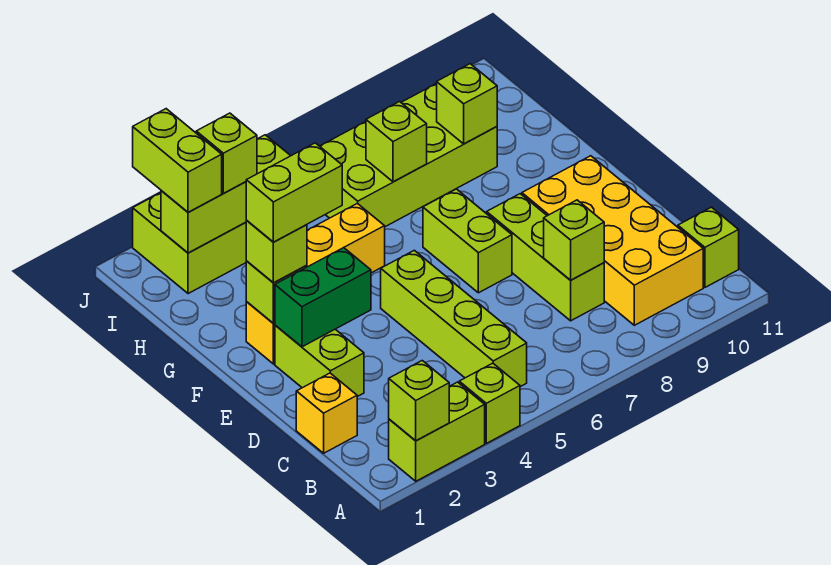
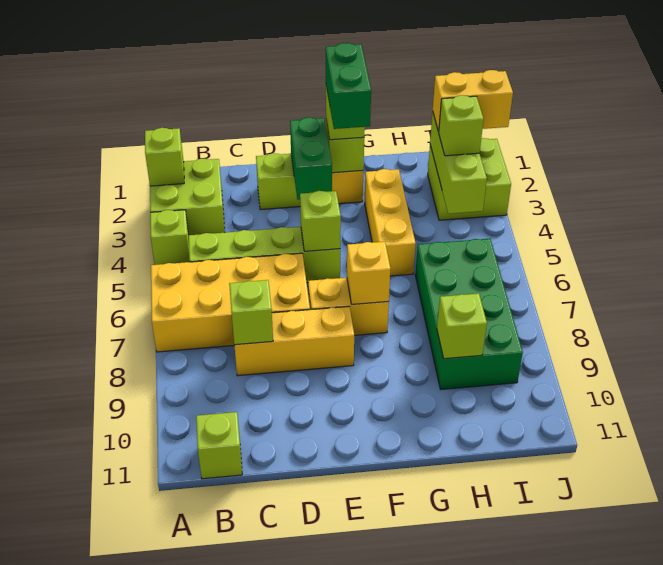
lime 1x2 brick [389,382,485,481] -> lime 2x2 brick [150,159,225,235]
yellow 2x4 brick [522,156,703,325] -> yellow 2x4 brick moved to [151,253,310,352]
yellow 1x1 brick [296,373,357,453] -> yellow 1x1 brick moved to [347,242,390,304]
lime 1x3 brick [487,194,604,321] -> yellow 1x3 brick [234,307,354,376]
lime 1x2 brick [423,189,512,293] -> yellow 1x2 brick [308,278,389,335]
lime 1x2 brick [246,143,342,242] -> green 1x2 brick [326,43,371,129]
lime 2x4 brick [320,83,497,227] -> green 2x4 brick [415,239,523,389]
lime 1x1 brick [366,102,427,182] -> lime 1x1 brick moved to [300,191,341,251]
lime 1x2 brick [133,109,222,212] -> yellow 1x2 brick [433,70,513,132]

